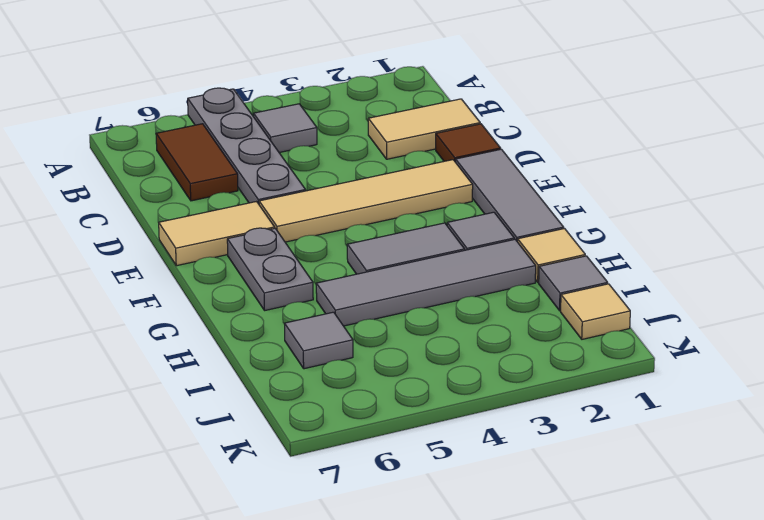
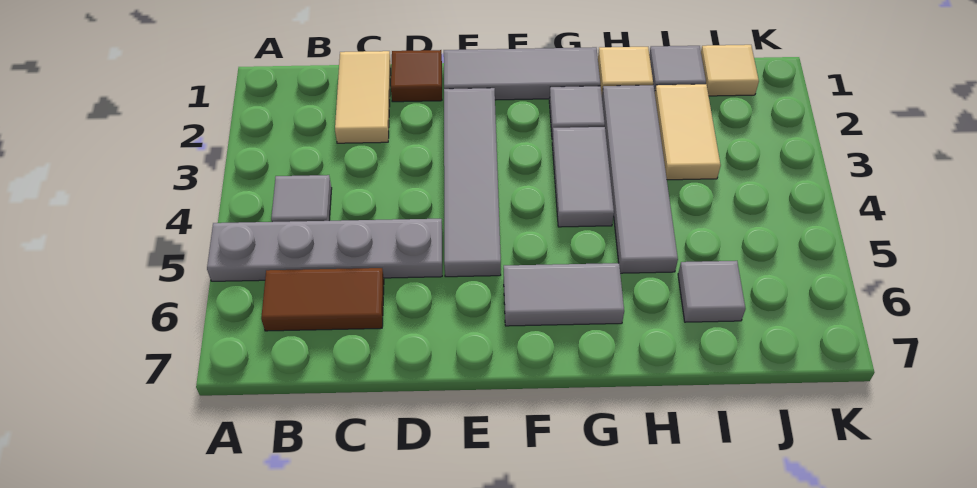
tan 1x4 tile [259,160,473,242] -> grey 1x4 tile [444,88,501,277]
tan 1x2 tile [159,202,275,266] -> tan 1x2 tile moved to [655,84,721,180]
grey 1x2 plate [227,228,313,311] -> grey 1x2 tile [504,263,624,326]

